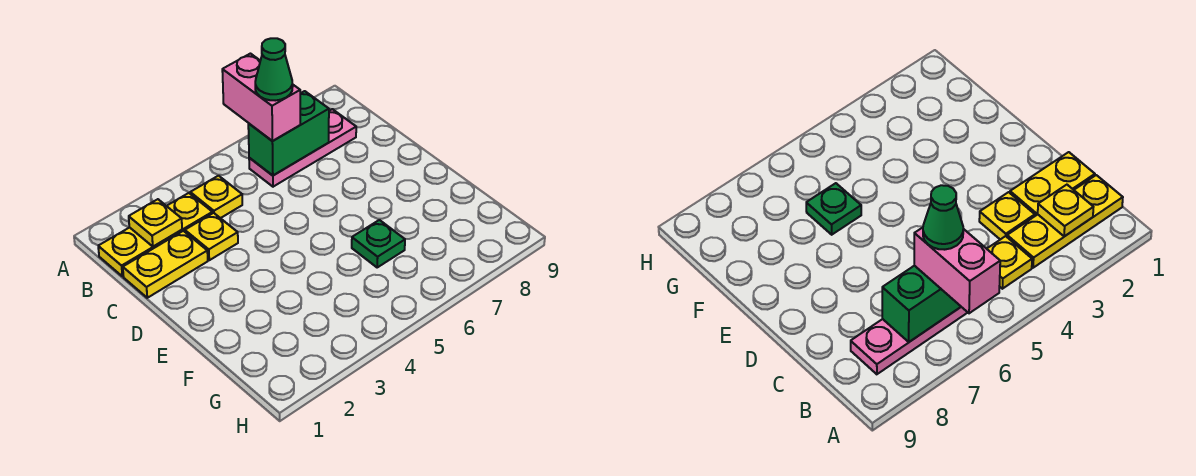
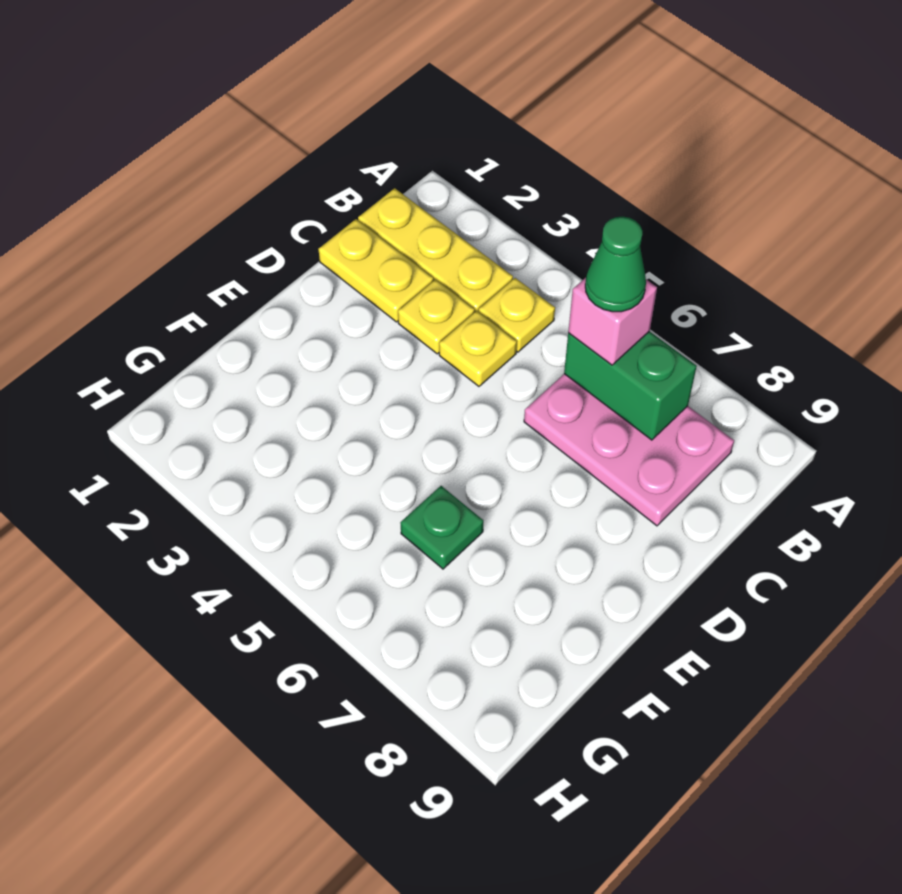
pink 1x2 brick [222,54,300,141] -> pink 1x1 brick [568,278,657,365]
yellow 1x1 plate [129,199,182,247] -> yellow 1x1 plate moved to [439,311,517,386]
pink 1x3 plate [249,109,356,187] -> pink 2x3 plate [524,374,734,526]

